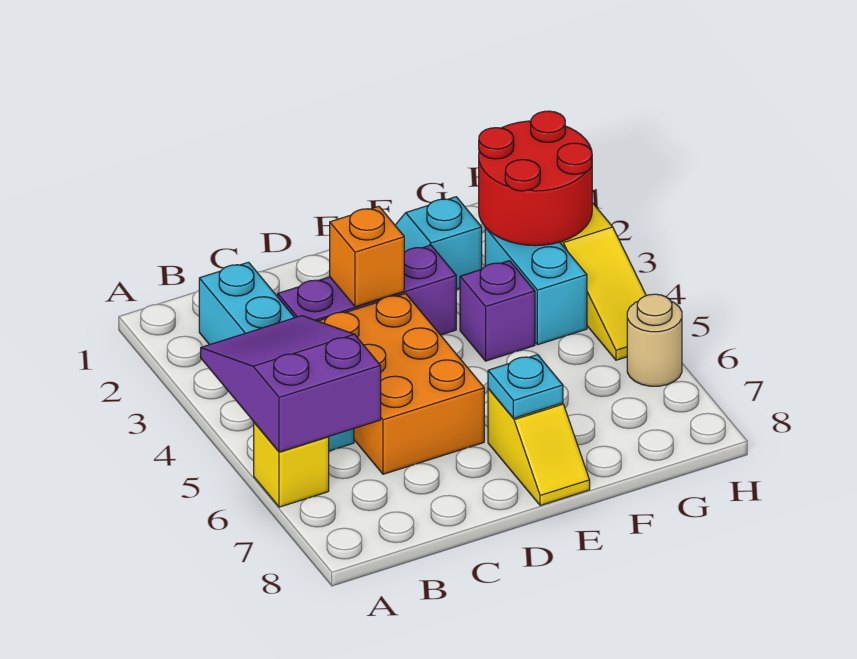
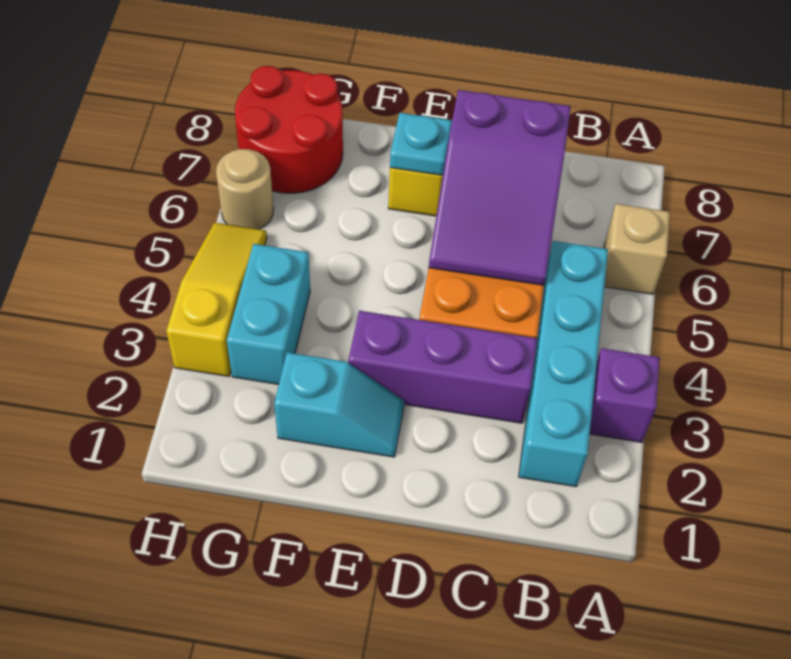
purple 2x3 slope [201,316,381,452] -> purple 2x3 slope moved to [429,90,571,285]
yellow 1x1 brick [254,422,329,507] -> tan 1x1 brick [604,204,670,294]
orange 1x1 brick [330,206,404,307] -> none
purple 1x1 brick [460,261,535,361] -> purple 1x1 brick moved to [590,348,660,442]
red 2x2 round brick [479,111,592,246] -> red 2x2 round brick moved to [235,66,343,193]

